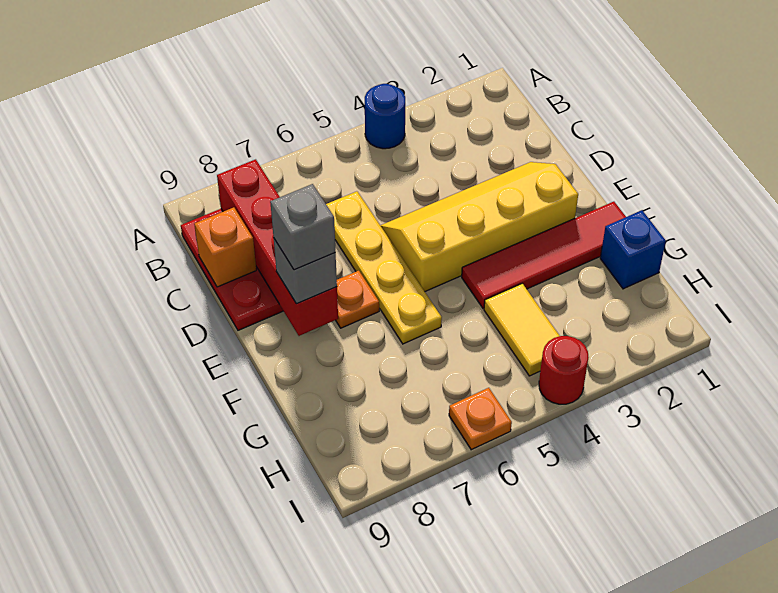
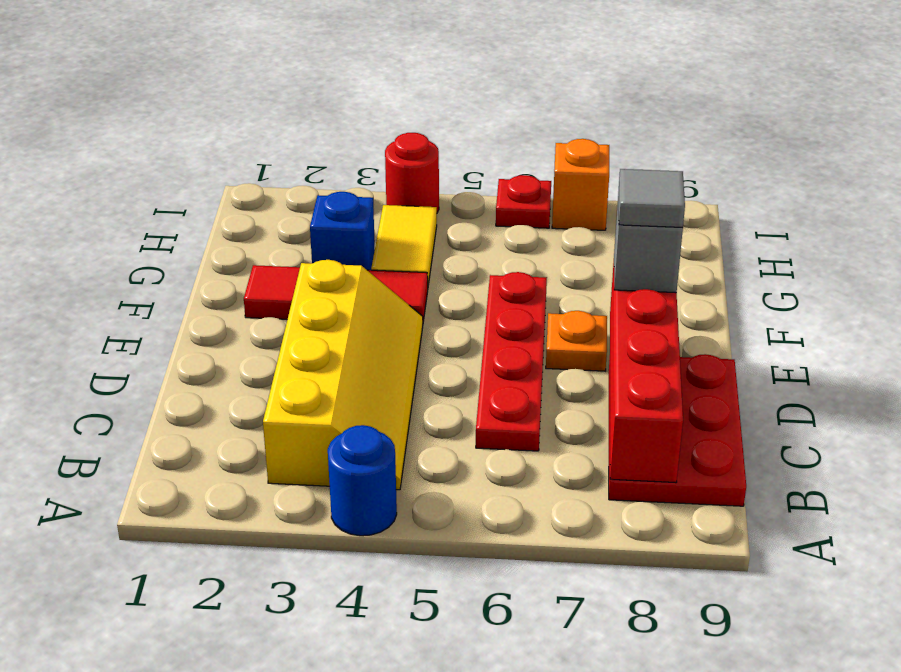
yellow 1x4 plate [326,191,442,344] -> red 1x4 plate [476,272,547,451]
orange 1x1 brick [194,207,256,287] -> orange 1x1 brick moved to [552,139,609,230]
yellow 2x4 slope [380,162,578,291] -> yellow 2x4 slope turned to [263,260,423,490]
grey 1x1 brick [270,184,335,270] -> grey 1x1 tile [619,169,685,228]
red 1x4 tile [462,202,626,308] -> red 1x3 tile [244,265,428,321]
blue 1x1 brick [600,210,666,289] -> blue 1x1 brick moved to [310,192,375,270]
orange 1x1 plate [449,388,512,450] -> red 1x1 plate [496,175,551,228]

